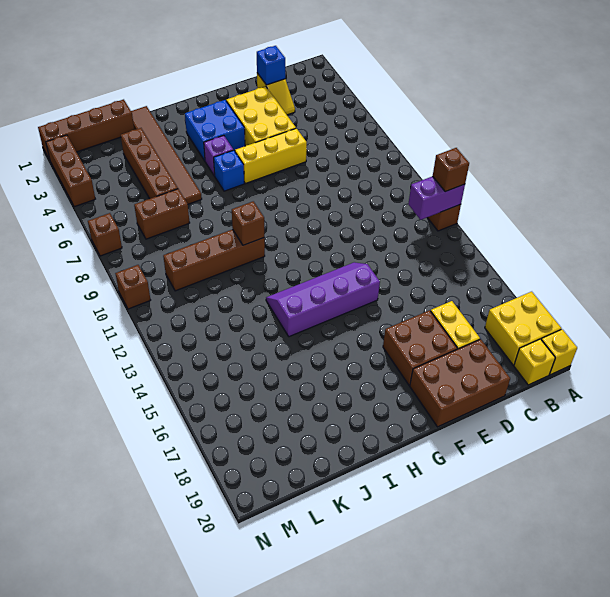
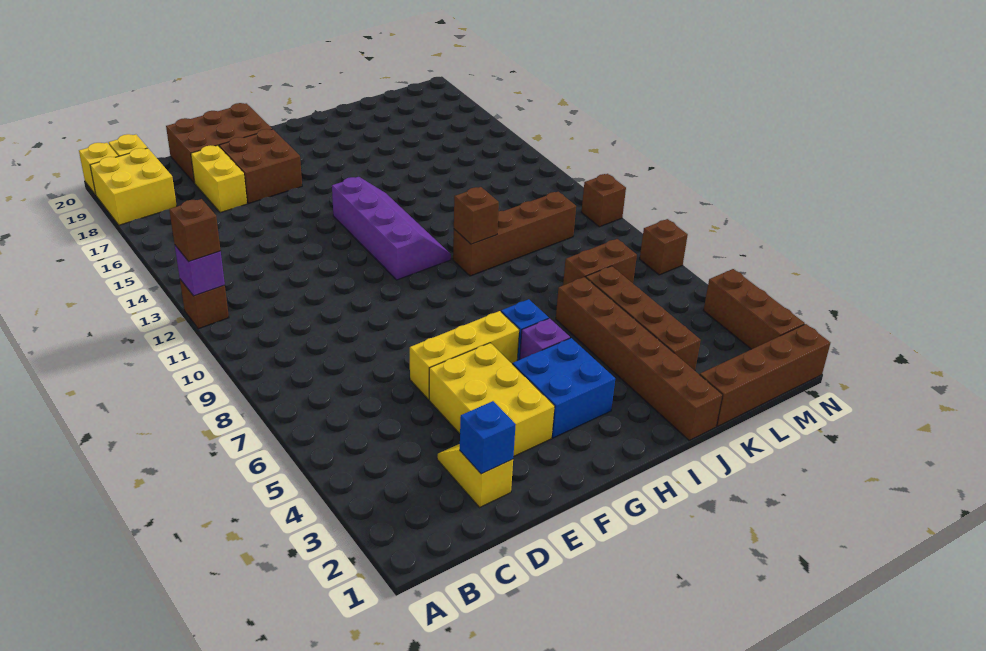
purple 1x2 brick [408,176,465,220] -> purple 1x1 brick [175,246,225,296]
purple 2x4 slope [266,262,380,337] -> purple 2x4 slope turned to [332,177,451,280]
brown 1x6 tile [131,106,202,204] -> brown 1x6 brick [556,277,723,440]

